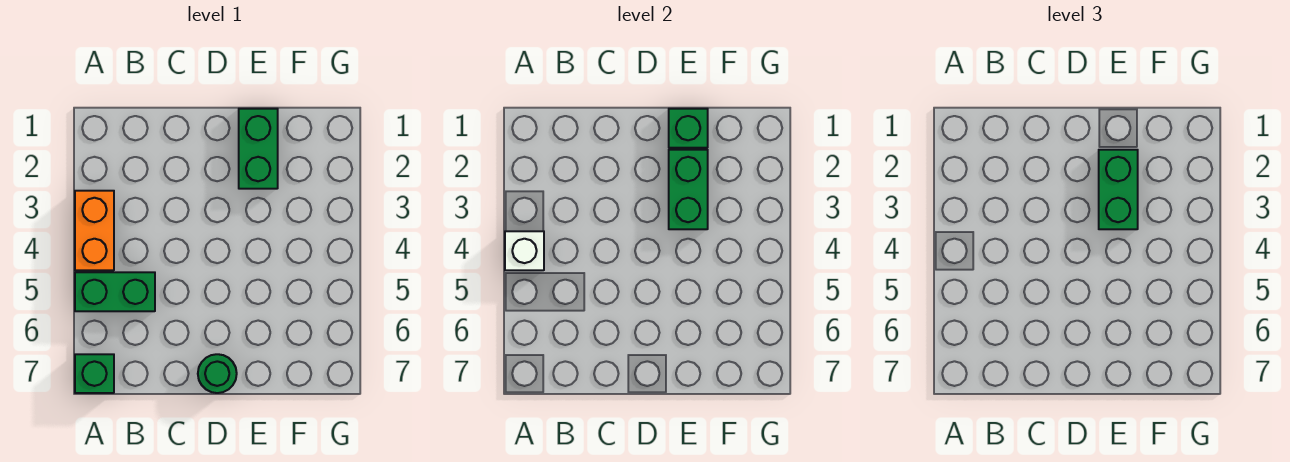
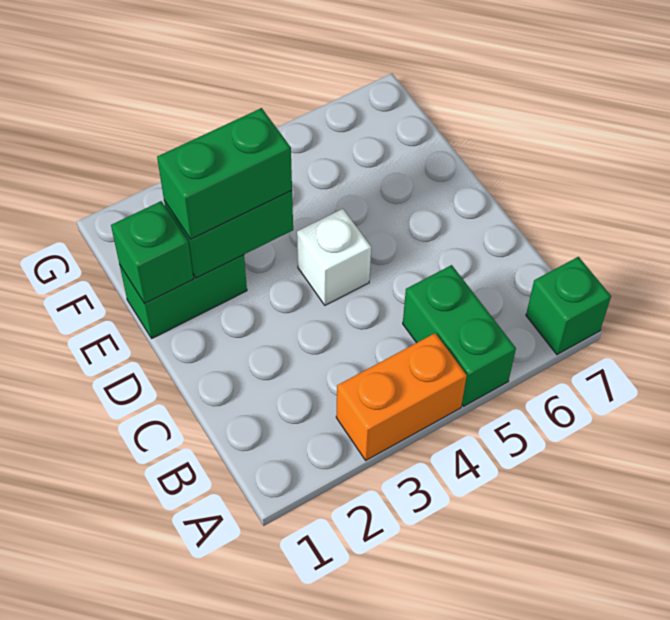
white 1x1 brick [505,231,544,270] -> white 1x1 brick moved to [297,209,371,305]
green 1x1 round brick [198,354,237,393] -> none

